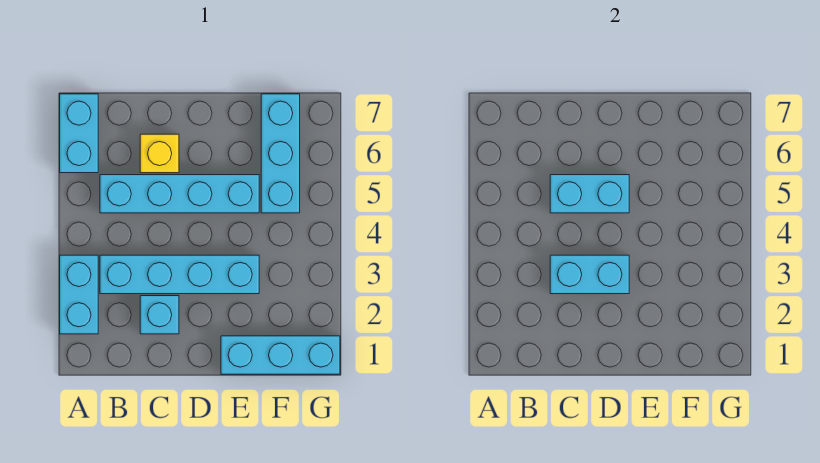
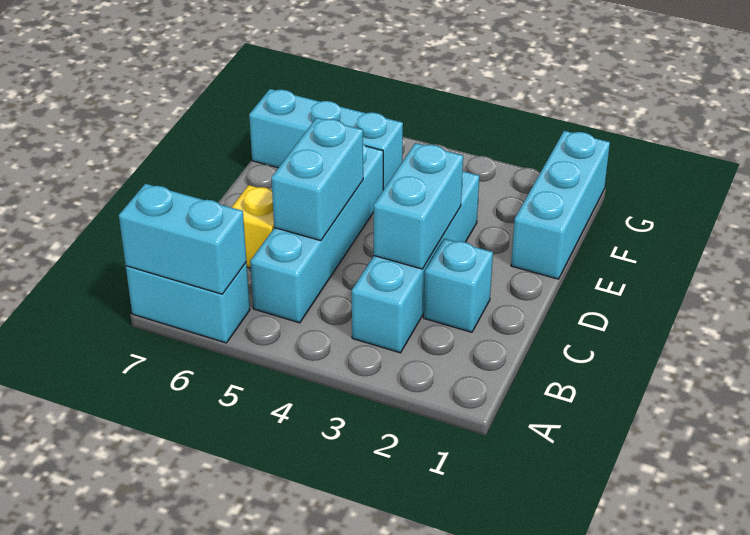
cyan 1x2 brick [60,255,98,334] -> cyan 1x2 brick moved to [119,184,246,294]

